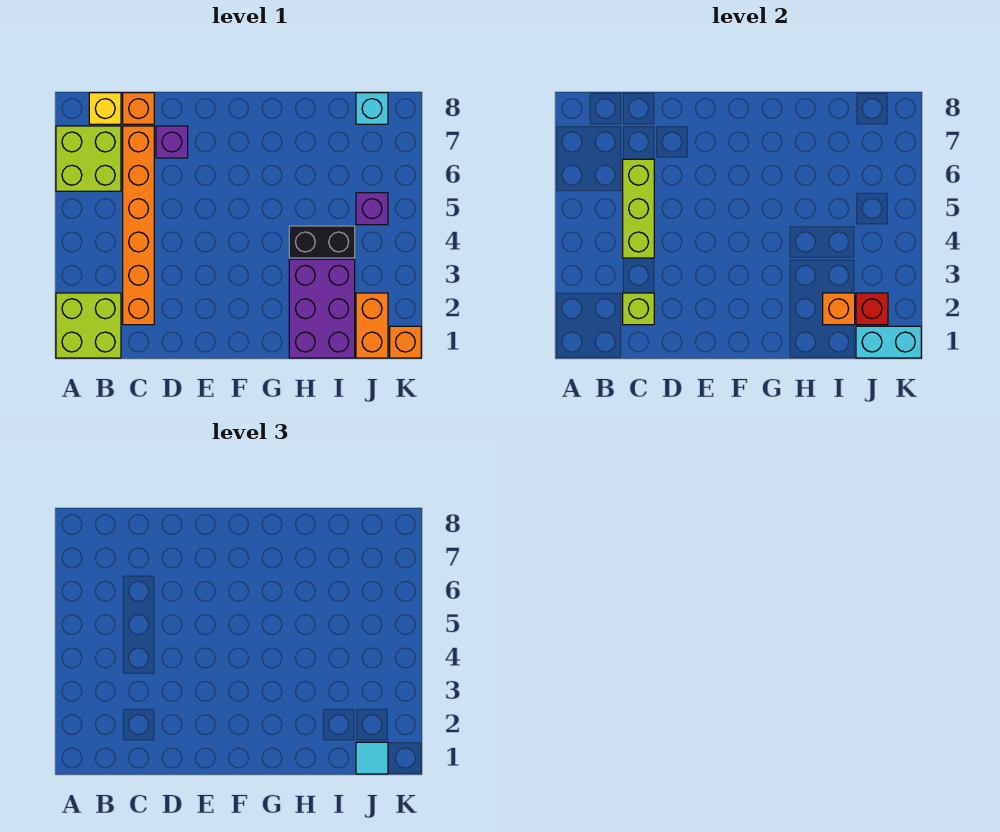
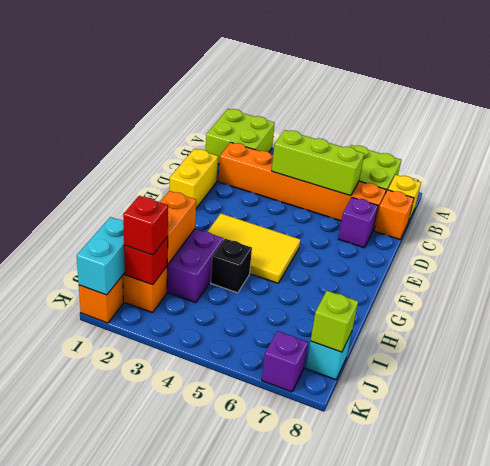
lime 1x1 brick [623,293,654,325] -> lime 1x1 brick moved to [311,291,358,352]
none -> yellow 1x2 brick [169,149,218,208]
none -> yellow 2x3 tile [207,214,300,283]
black 1x2 brick [289,226,355,258] -> black 1x1 brick [211,239,252,293]
orange 1x1 brick [823,293,855,325] -> orange 1x2 brick [160,191,196,265]
cyan 1x1 tile [356,742,388,774] -> none
none -> red 1x1 brick [123,196,168,255]
purple 1x1 brick [356,193,388,225] -> purple 1x1 brick moved to [262,331,308,392]

